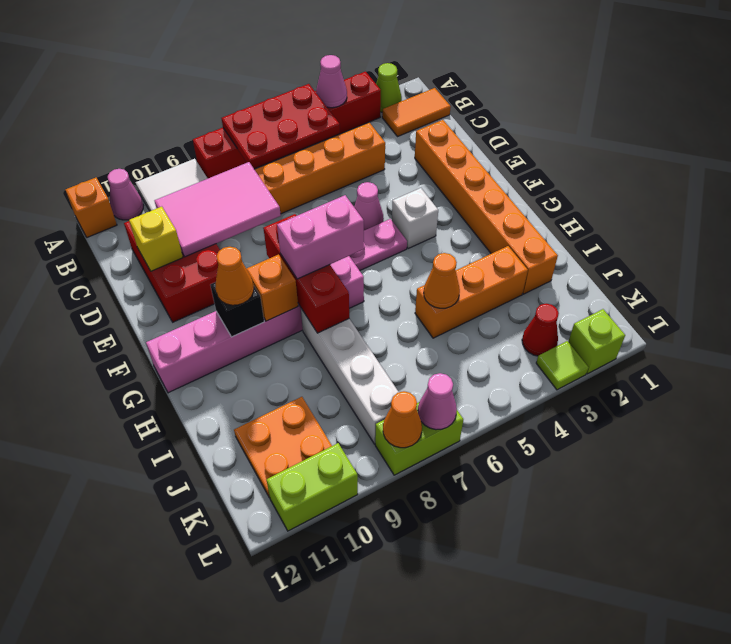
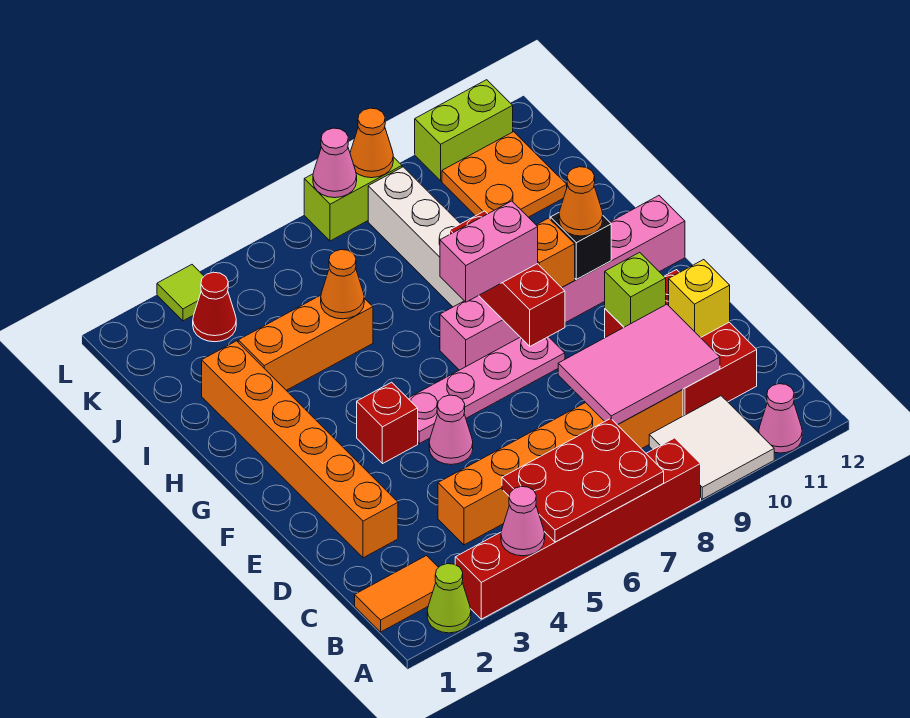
orange 1x1 brick [66,178,117,237] -> none
white 1x1 brick [392,188,438,248] -> red 1x1 brick [357,382,418,464]
lime 1x1 brick [568,309,625,374] -> lime 1x1 brick moved to [605,252,666,327]

